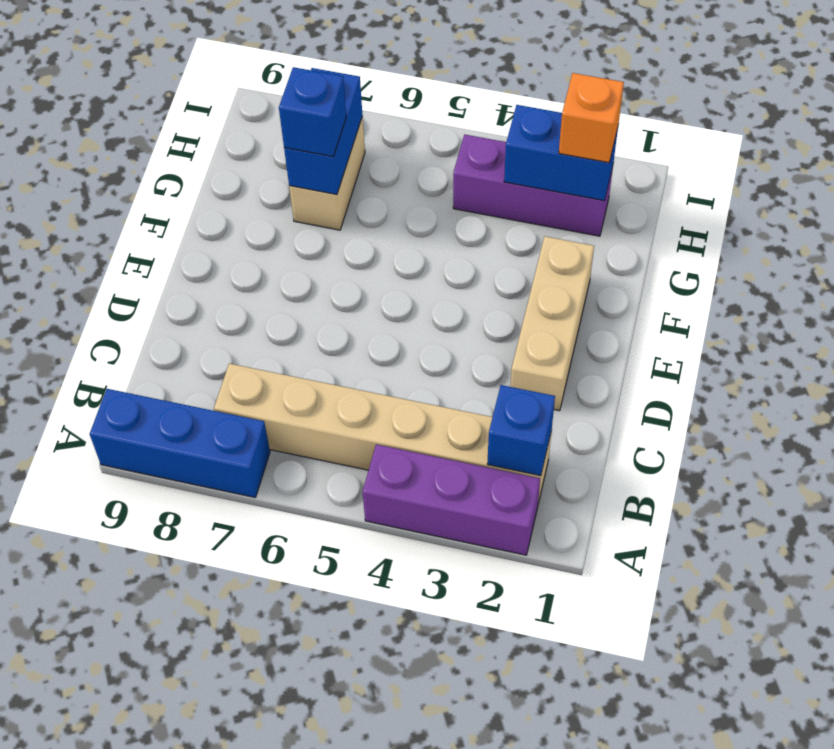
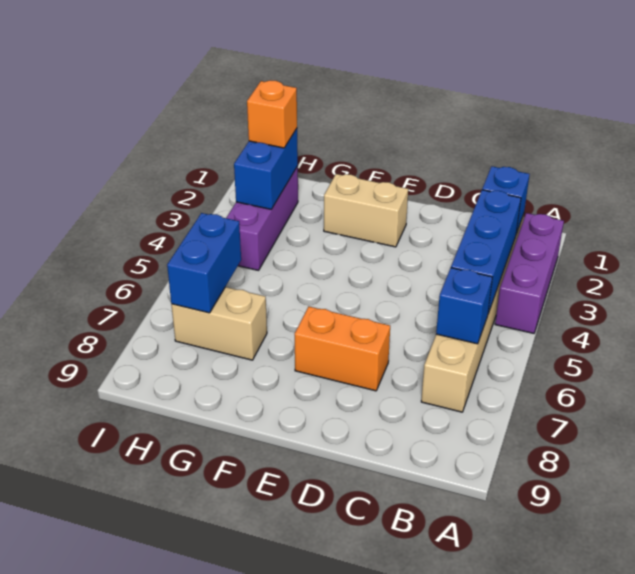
blue 1x3 brick [90,389,270,497] -> blue 1x3 brick moved to [451,190,521,313]
tan 1x3 brick [510,236,594,411] -> tan 1x2 brick [324,174,408,247]
none -> orange 1x2 brick [295,307,390,391]
blue 1x2 brick [284,68,362,194] -> blue 1x2 brick turned to [167,213,241,313]
blue 1x1 brick [279,67,346,157] -> blue 1x1 brick moved to [436,268,492,344]

